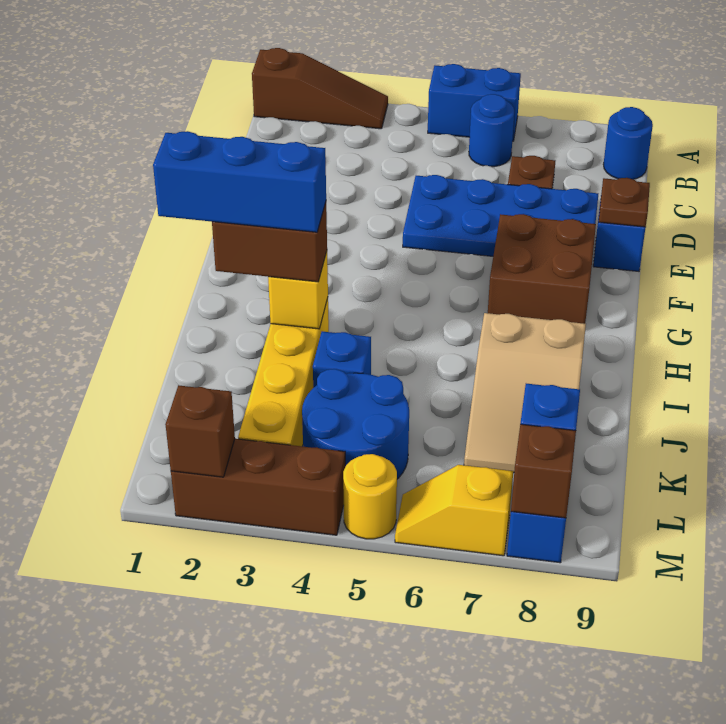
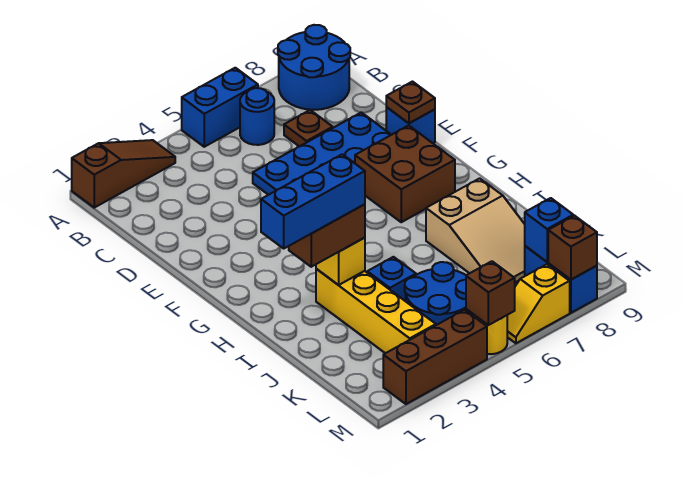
blue 1x1 round brick [603,107,653,179] -> blue 2x2 round brick [278,25,350,110]
brown 1x1 brick [165,385,235,477] -> brown 1x1 brick moved to [466,261,515,325]

